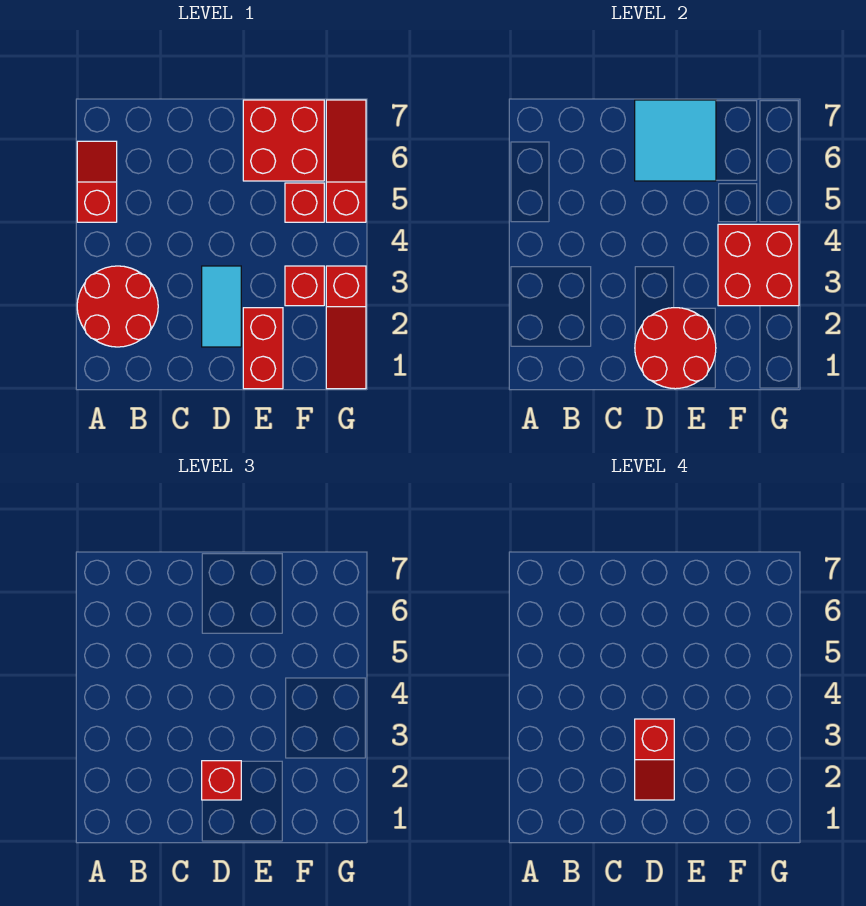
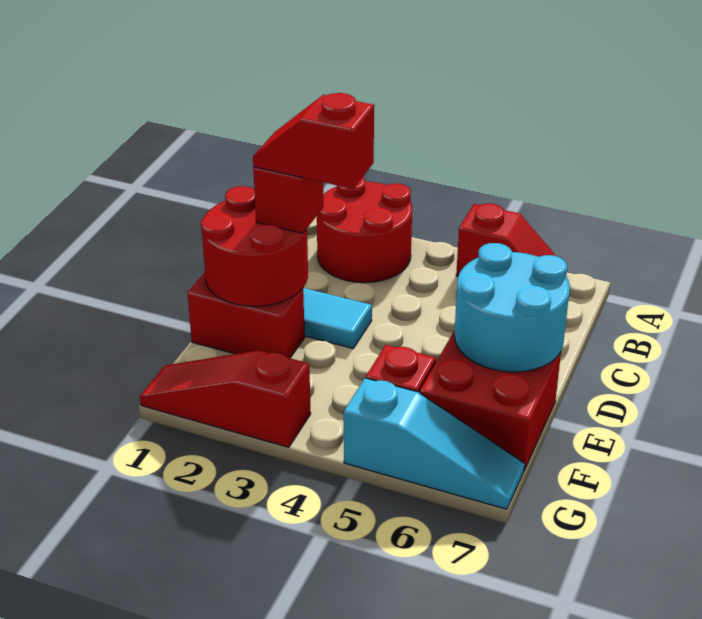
cyan 2x2 tile [635,100,716,181] -> cyan 2x2 round brick [454,243,570,372]
red 1x1 brick [285,266,324,306] -> none
red 2x2 brick [718,224,799,306] -> none
red 1x3 slope [326,100,366,222] -> cyan 1x3 slope [344,378,524,509]

